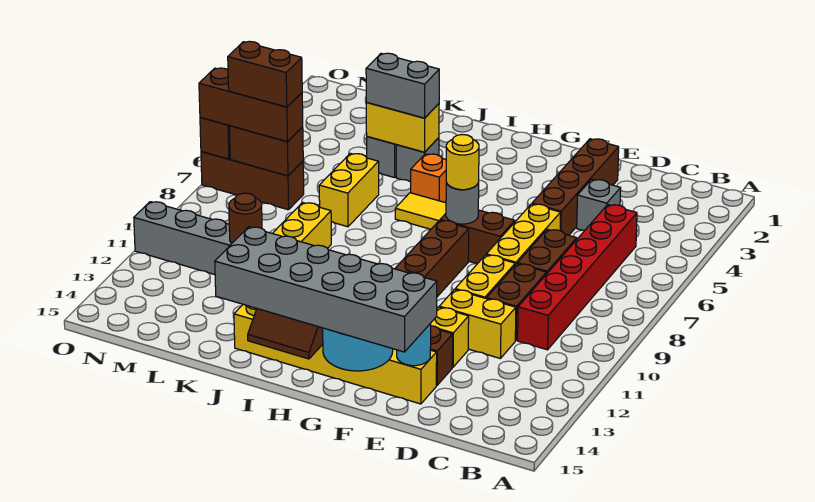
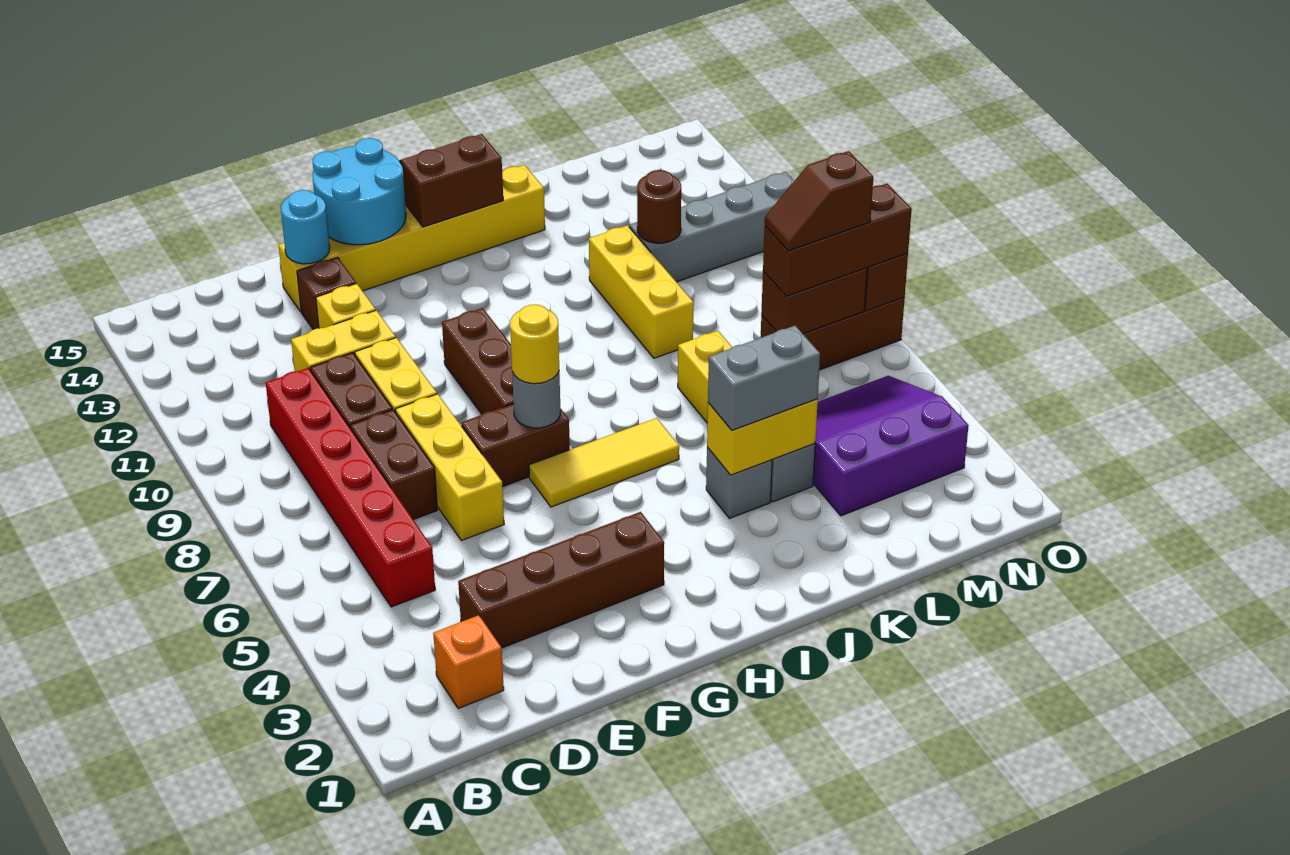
grey 1x1 brick [577,180,621,230] -> none
brown 1x4 brick [532,139,619,235] -> brown 1x4 brick turned to [458,512,664,648]
grey 2x6 brick [215,227,437,352] -> none
orange 1x1 brick [411,154,446,203] -> orange 1x1 brick moved to [433,615,504,708]
none -> purple 3x3 slope [813,376,969,516]
brown 1x2 brick [228,41,302,107] -> brown 1x2 slope [765,151,873,251]

